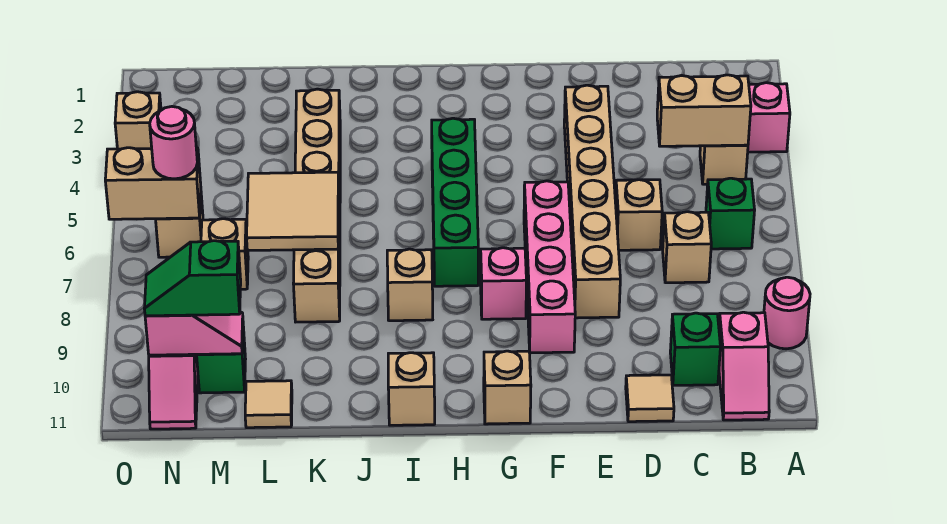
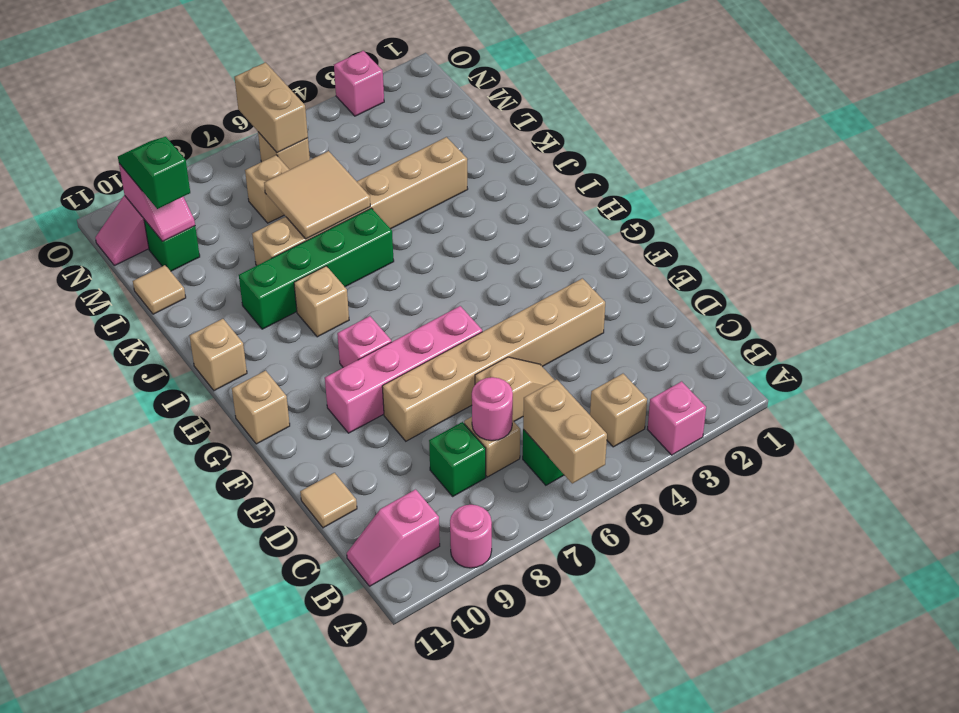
tan 1x2 brick [657,75,751,146] -> tan 1x2 brick moved to [523,380,607,483]
green 1x1 brick [670,313,720,385] -> green 1x1 brick moved to [429,422,486,496]
green 1x4 brick [432,118,478,286] -> green 1x4 brick moved to [239,208,394,329]
pink 1x1 round brick [150,107,197,179] -> pink 1x1 round brick moved to [472,377,513,441]
tan 1x1 brick [115,92,161,149] -> pink 1x1 brick [334,51,384,116]

